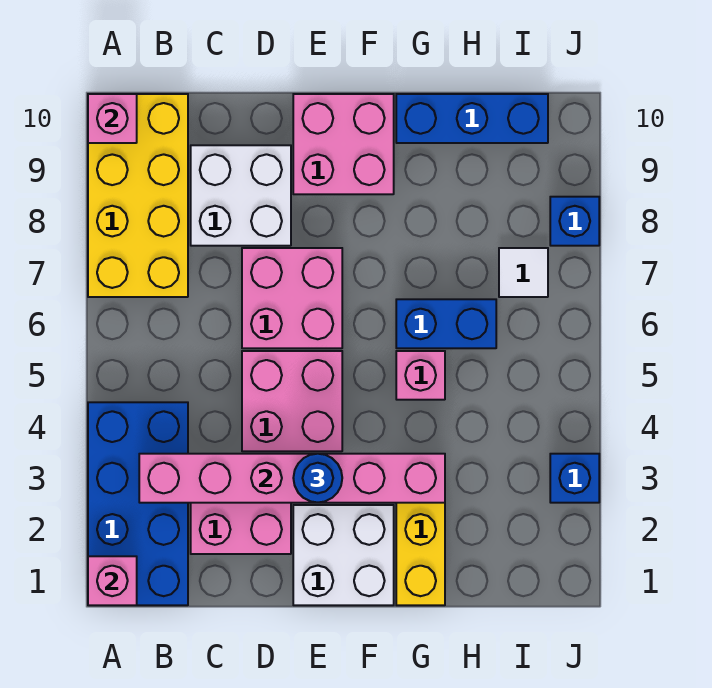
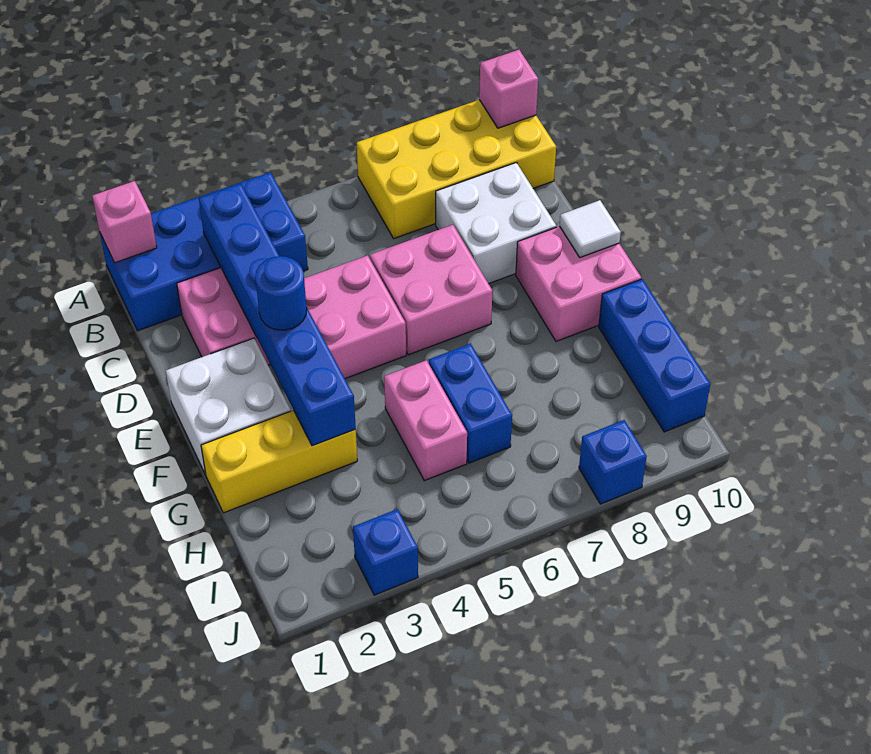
pink 1x6 brick [139,454,445,503] -> blue 1x6 brick [199,183,356,446]
pink 1x1 brick [396,351,445,400] -> pink 1x2 brick [384,360,467,481]
white 1x1 tile [499,248,548,297] -> white 1x1 tile moved to [560,200,621,257]

